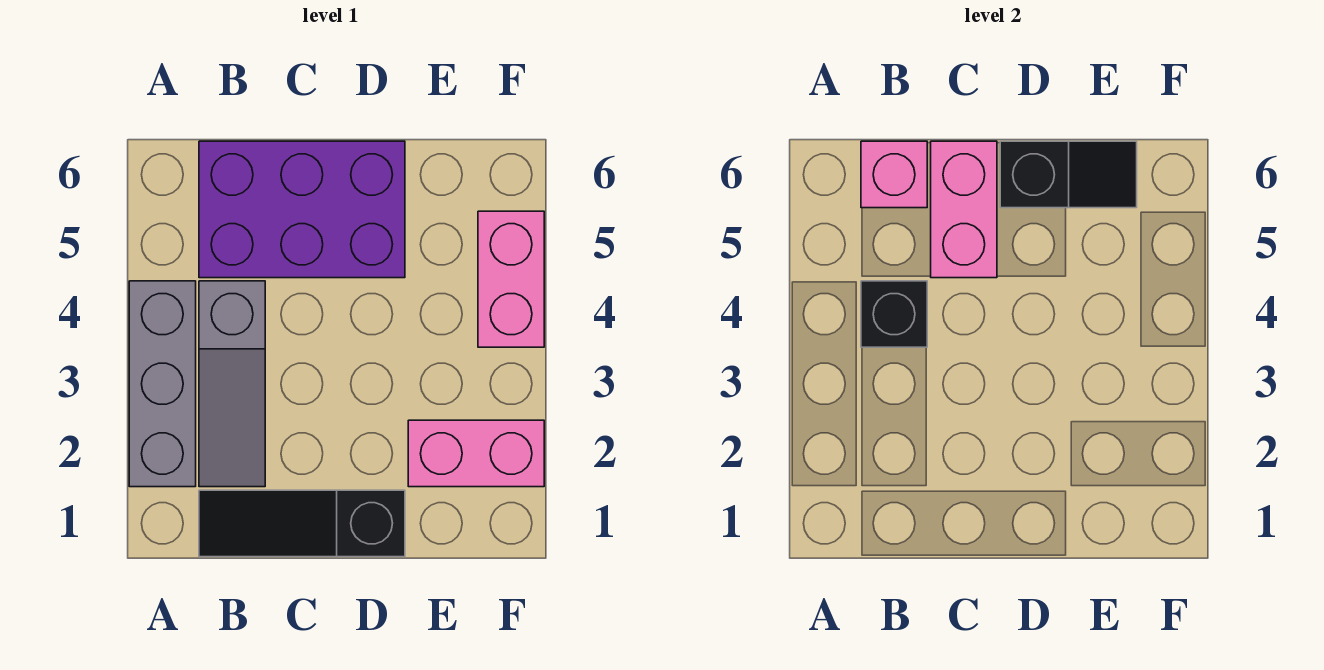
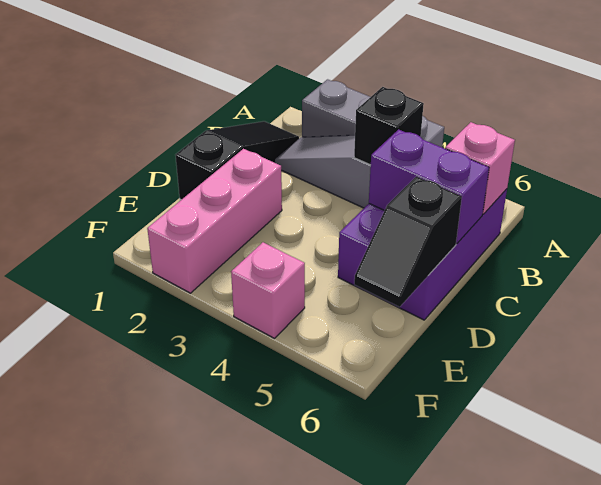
pink 1x2 brick [931,141,997,278] -> purple 1x2 brick [369,129,489,243]
pink 1x2 brick [408,420,544,487] -> pink 1x3 brick [147,149,282,293]
pink 1x2 brick [478,211,544,347] -> pink 1x1 brick [231,242,305,338]

